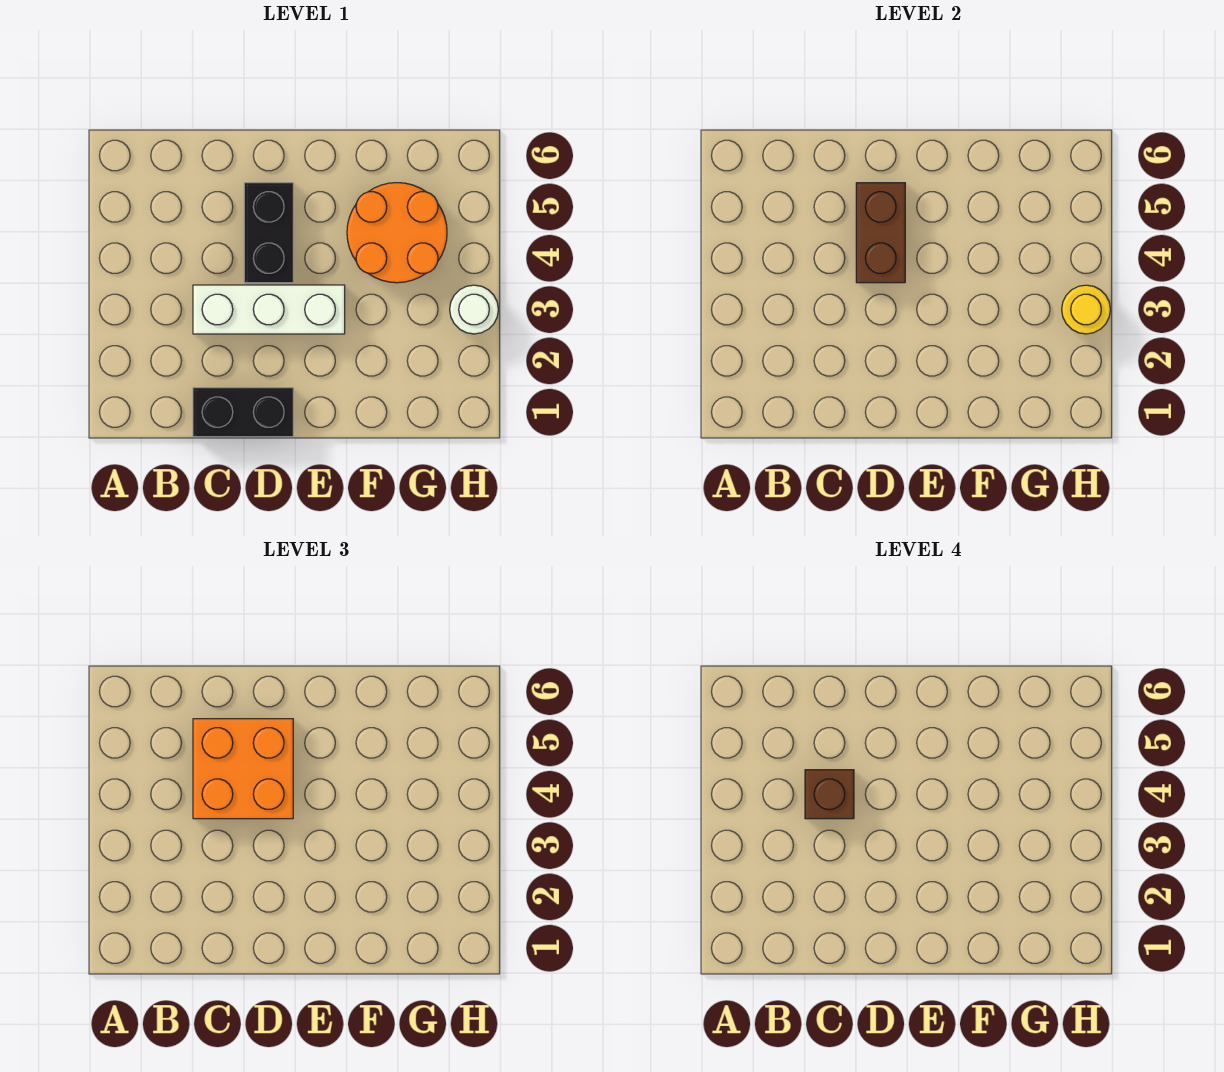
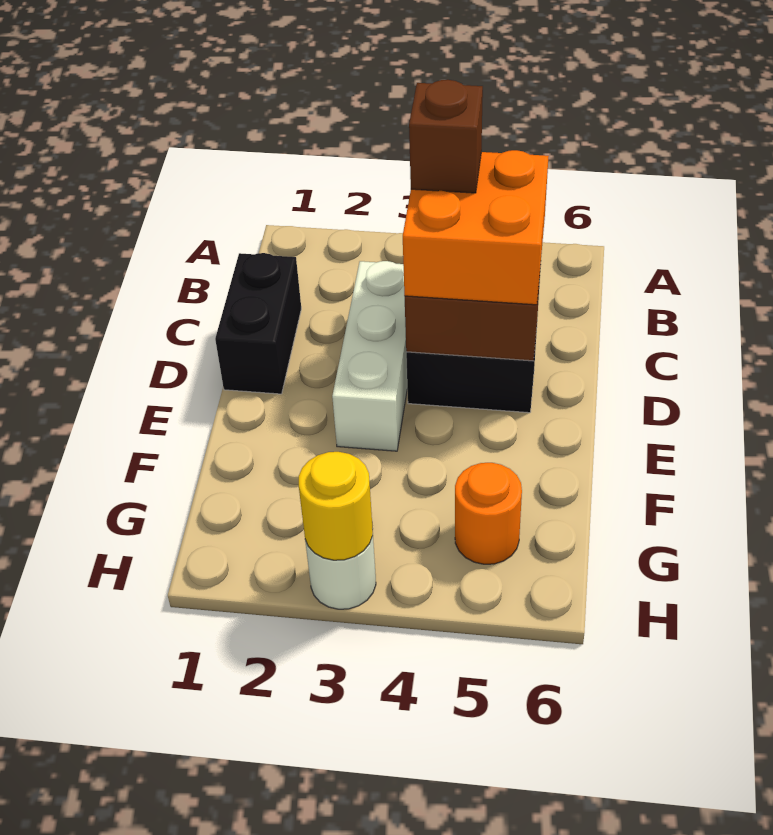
orange 2x2 round brick [347,183,447,283] -> orange 1x1 round brick [455,463,522,564]

